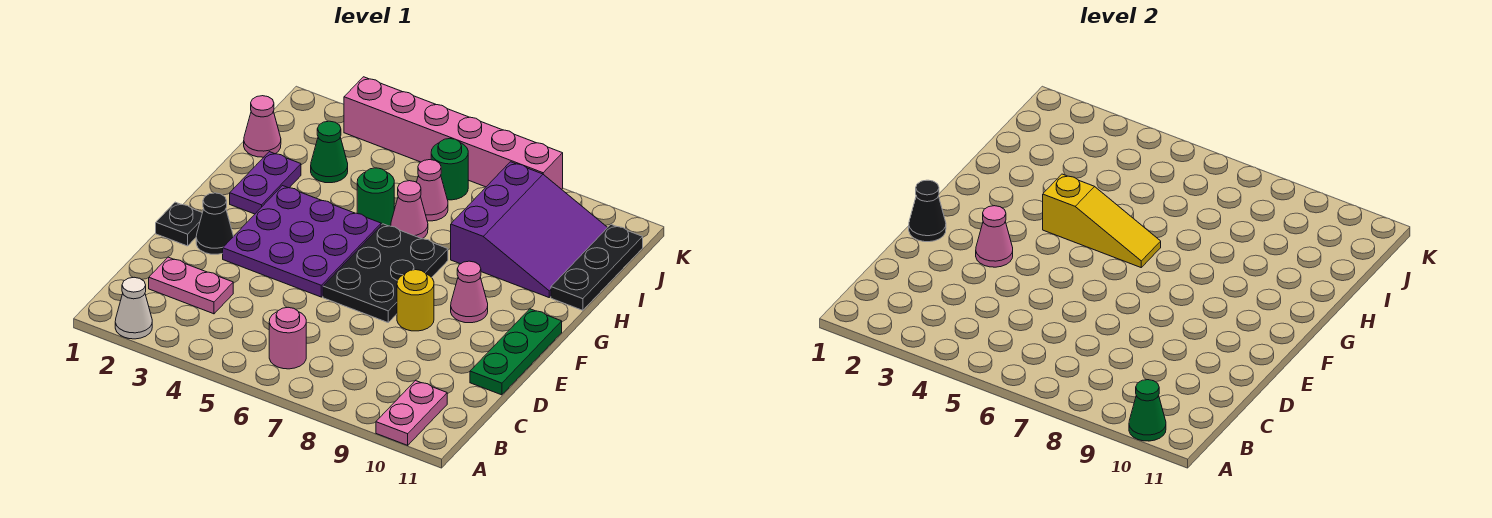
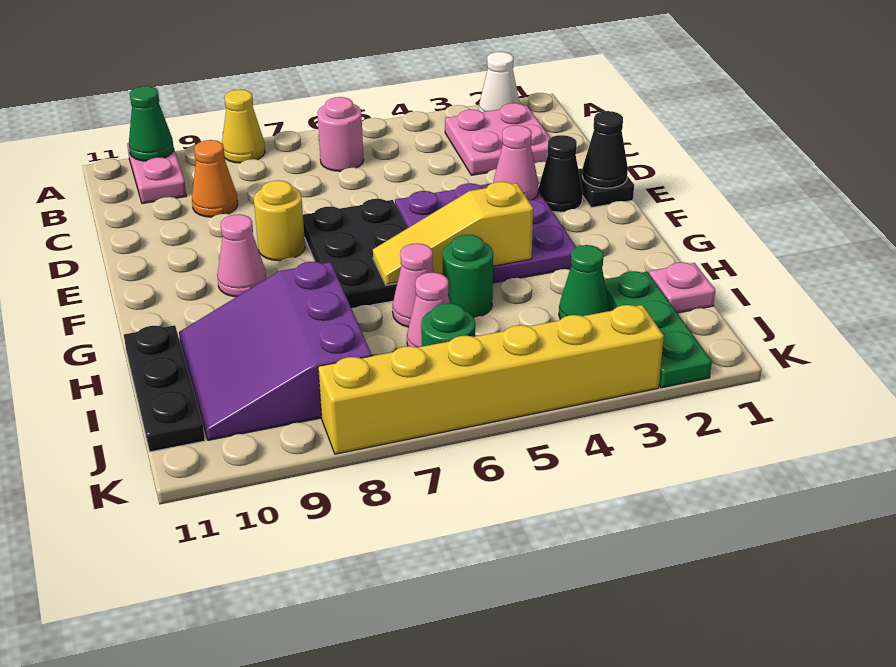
none -> yellow 1x1 cone [222,89,265,163]
pink 1x2 plate [149,257,233,314] -> pink 2x2 plate [445,103,550,175]
none -> orange 1x1 cone [192,140,238,217]
green 1x3 plate [470,309,562,395] -> green 1x3 plate moved to [604,271,712,388]
purple 1x2 plate [230,152,301,214] -> none
pink 1x1 cone [244,96,281,157] -> pink 1x1 plate [649,262,715,313]
pink 1x6 brick [344,77,563,189] -> yellow 1x6 brick [318,305,664,454]

